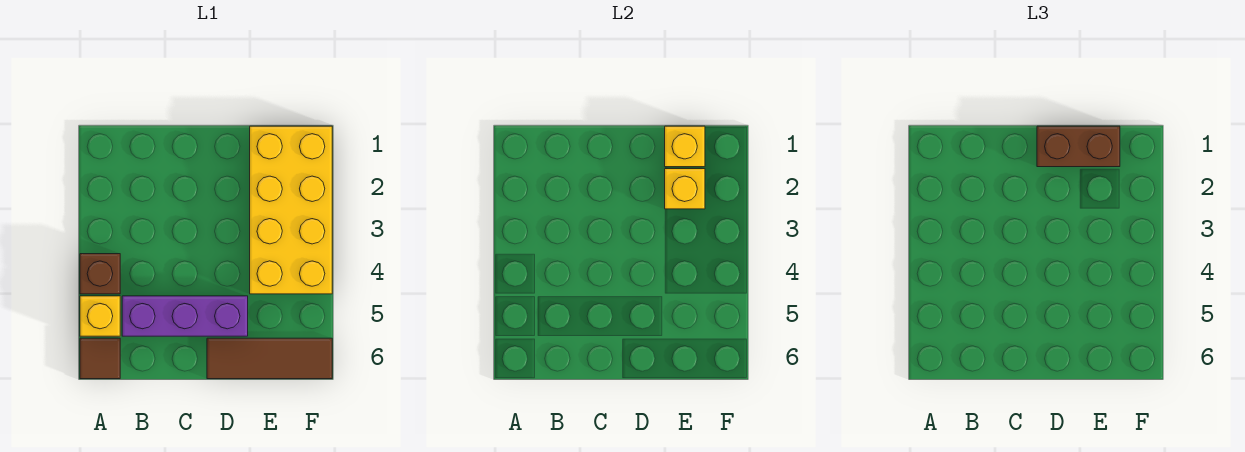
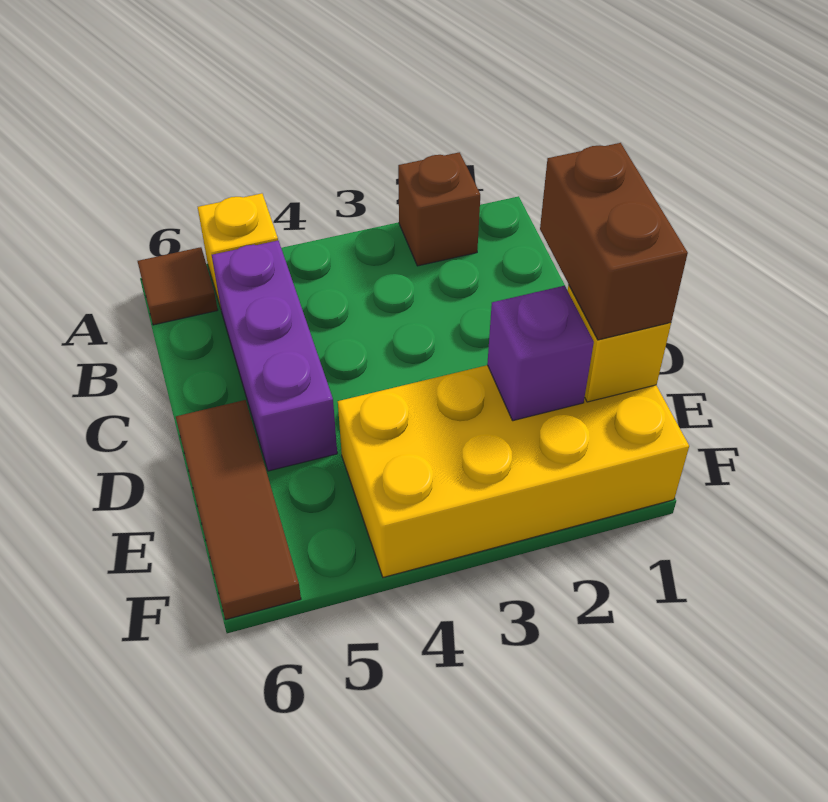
brown 1x1 brick [80,254,120,294] -> brown 1x1 brick moved to [398,152,480,266]
yellow 1x1 brick [665,169,705,209] -> purple 1x1 brick [487,286,594,421]

